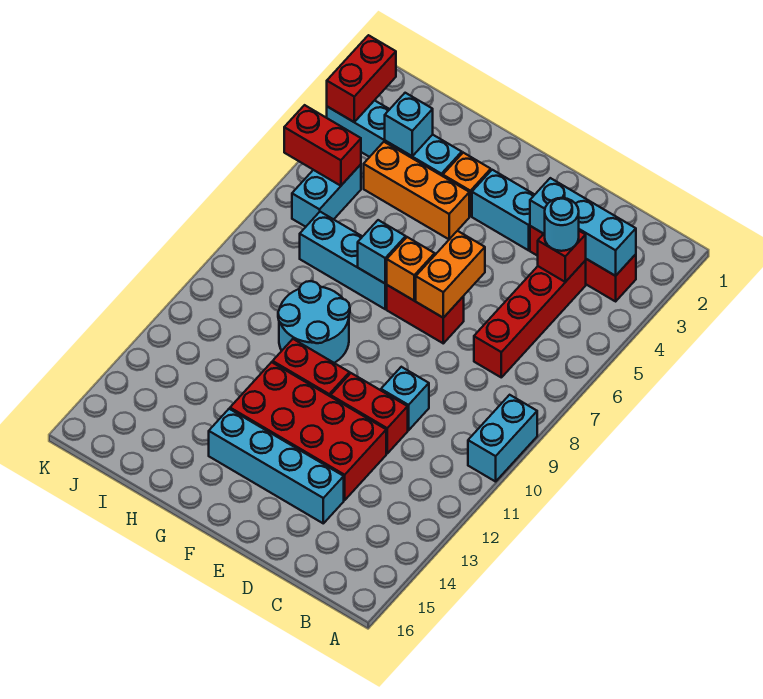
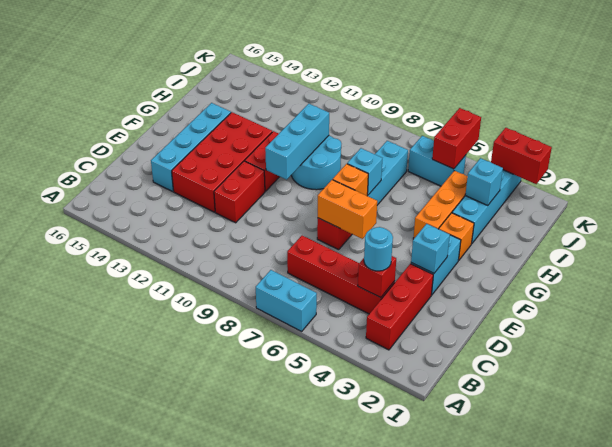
cyan 1x2 brick [468,395,537,482] -> cyan 1x2 brick moved to [256,270,317,331]
cyan 1x3 brick [530,178,636,276] -> cyan 1x3 brick moved to [265,104,329,180]
cyan 1x1 brick [381,367,429,430] -> cyan 1x1 brick moved to [411,224,450,273]

